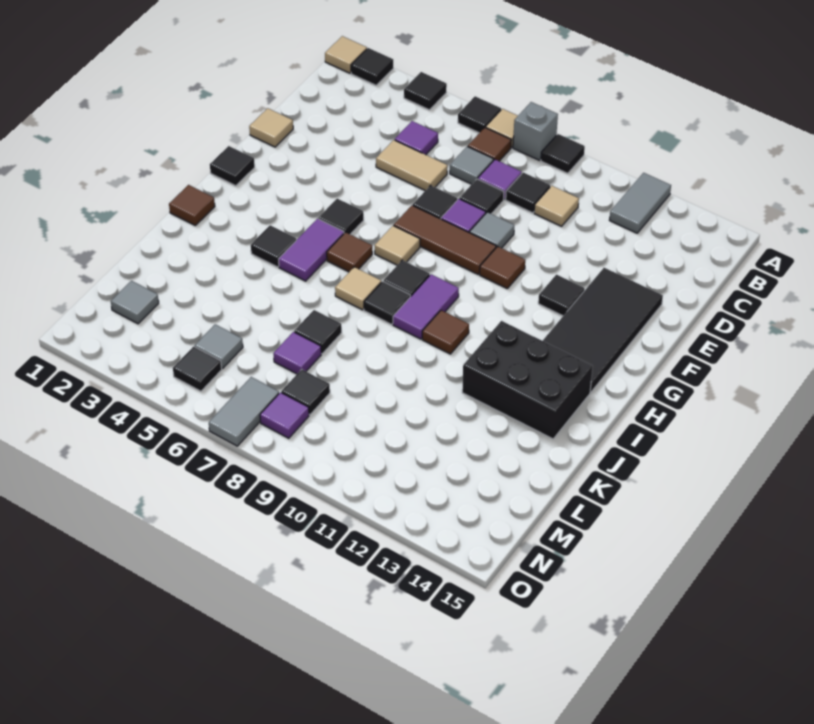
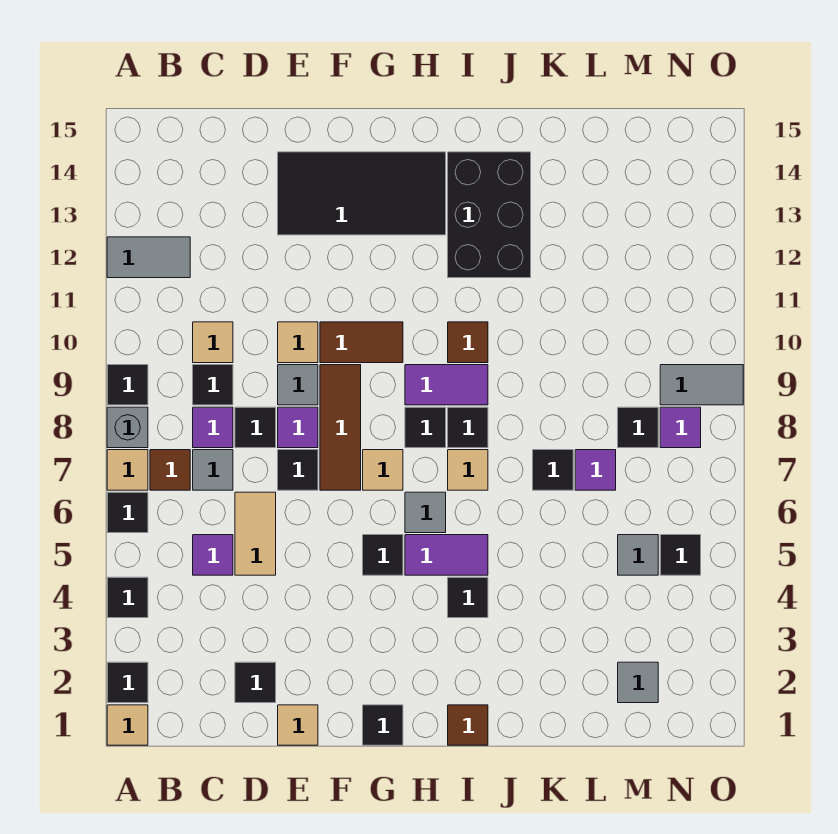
none -> tan 1x1 tile [278,322,318,363]
brown 1x1 tile [480,246,525,288] -> brown 1x2 tile [320,322,403,363]
black 1x1 tile [538,275,585,316] -> black 1x1 tile moved to [235,662,276,703]
brown 1x1 tile [327,232,372,272] -> grey 1x1 tile [405,492,446,533]
grey 1x2 tile [209,377,279,446] -> grey 1x2 tile moved to [660,365,743,405]

